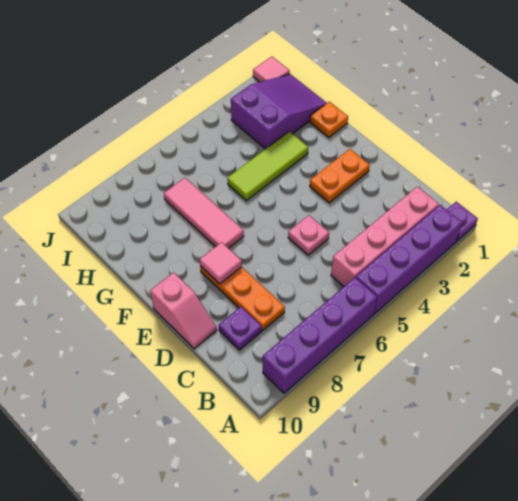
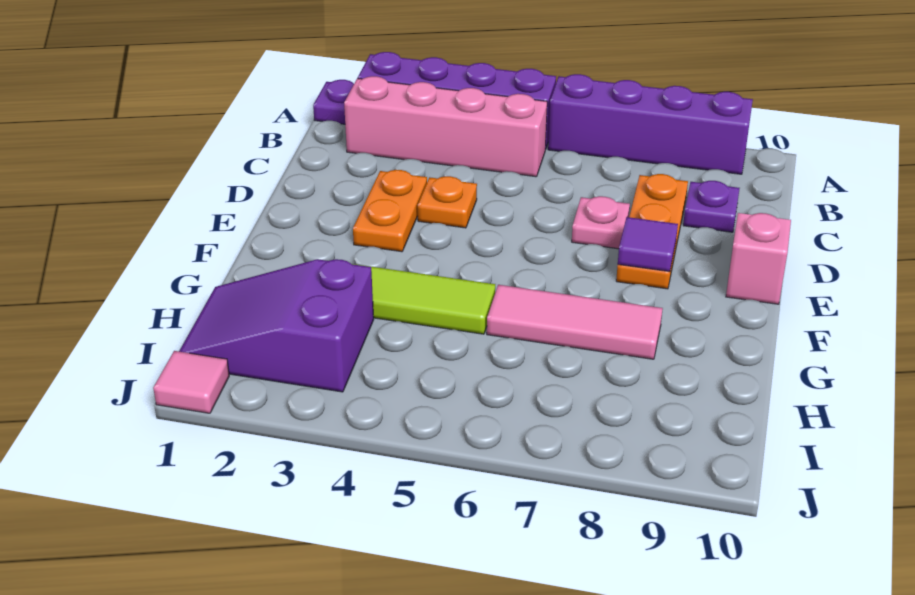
pink 1x1 plate [288,215,329,255] -> pink 1x1 plate moved to [572,196,630,249]
orange 1x2 plate [310,149,370,203] -> orange 1x2 plate turned to [353,170,427,252]
pink 1x1 tile [200,242,242,284] -> purple 1x1 tile [618,217,678,272]
pink 1x3 tile [164,178,244,248] -> pink 1x3 tile turned to [487,285,663,359]
orange 1x1 plate [310,102,348,137] -> orange 1x1 plate moved to [418,176,477,228]

